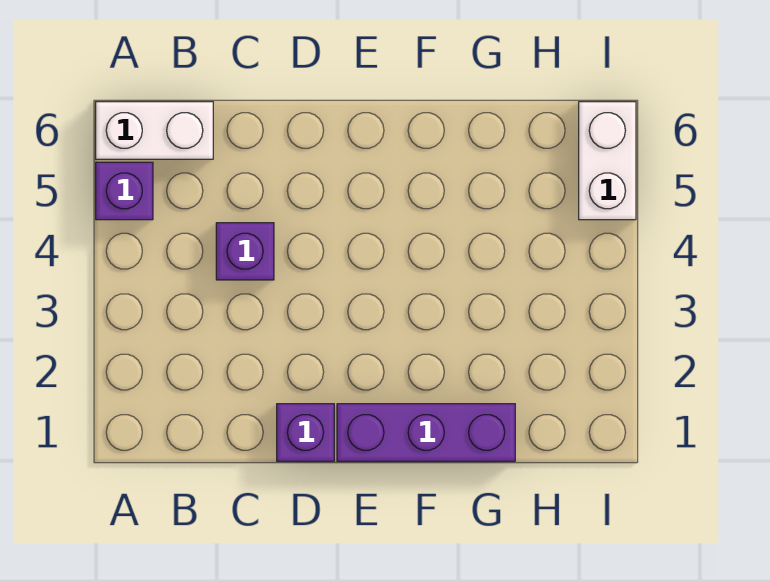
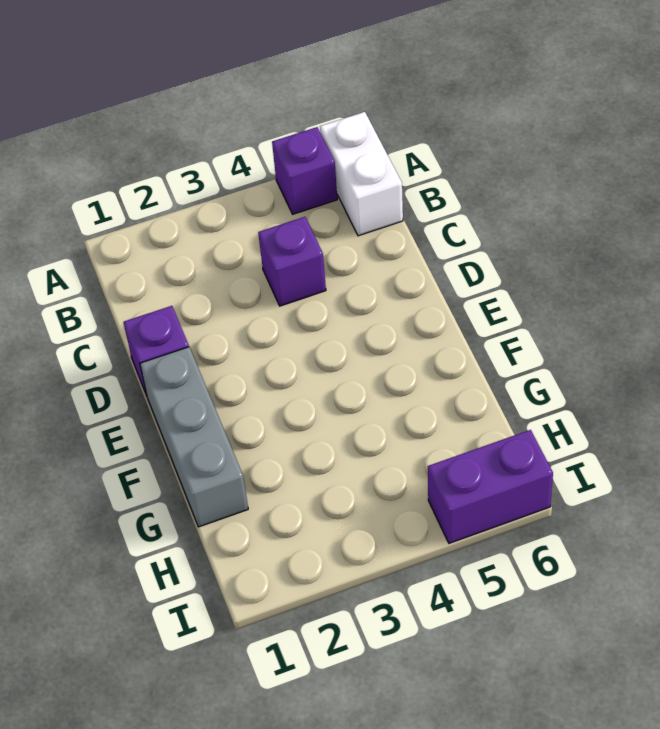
purple 1x3 brick [337,404,515,461] -> grey 1x3 brick [140,347,248,527]
white 1x2 brick [579,102,636,220] -> purple 1x2 brick [428,430,553,543]

